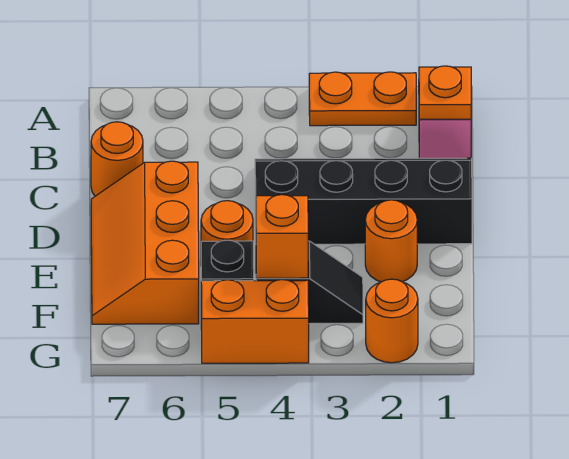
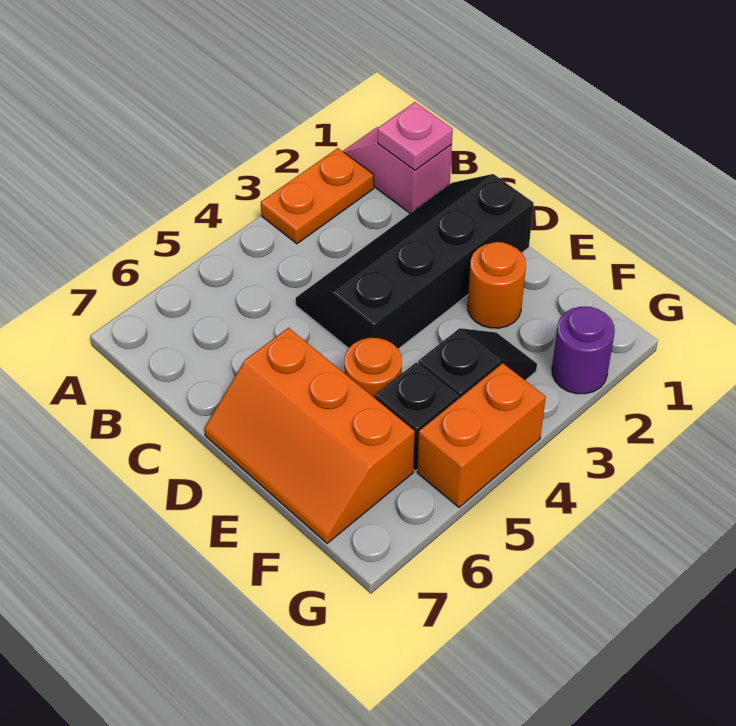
orange 1x1 plate [419,66,471,119] -> pink 1x1 plate [378,102,453,170]
orange 1x1 round brick [91,122,143,196] -> none
orange 1x1 brick [256,195,308,278] -> none
orange 1x1 round brick [366,279,418,363] -> purple 1x1 round brick [552,306,615,394]

